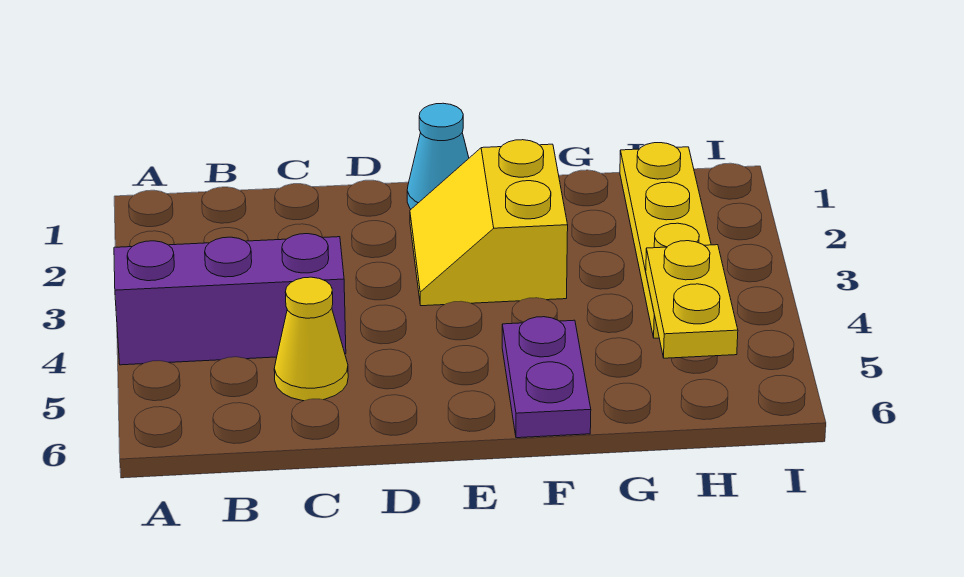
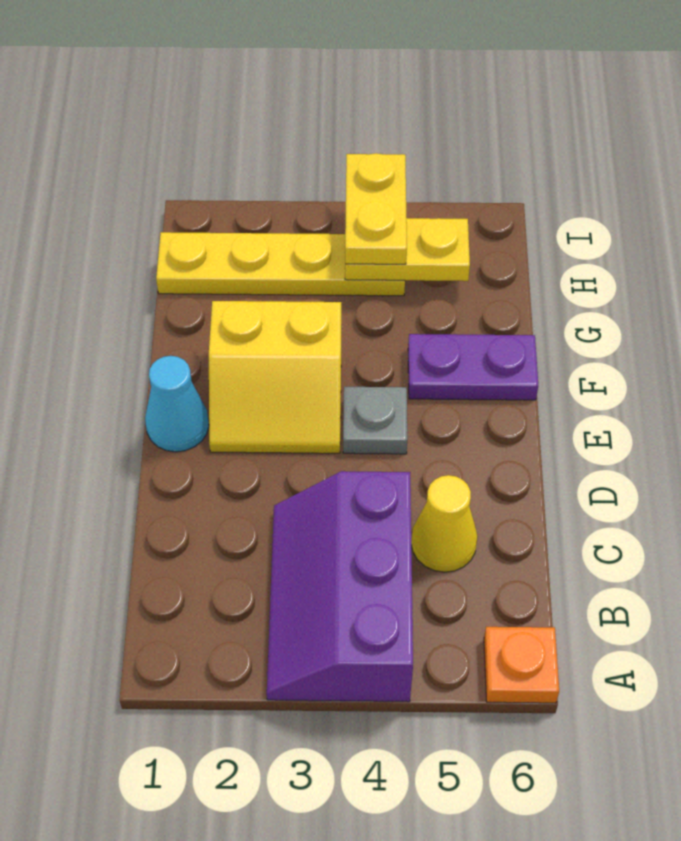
none -> orange 1x1 plate [484,627,559,703]
none -> grey 1x1 plate [343,387,407,454]
none -> yellow 1x2 plate [345,153,407,264]

